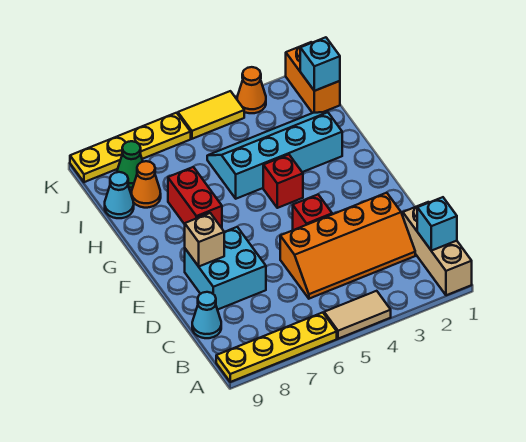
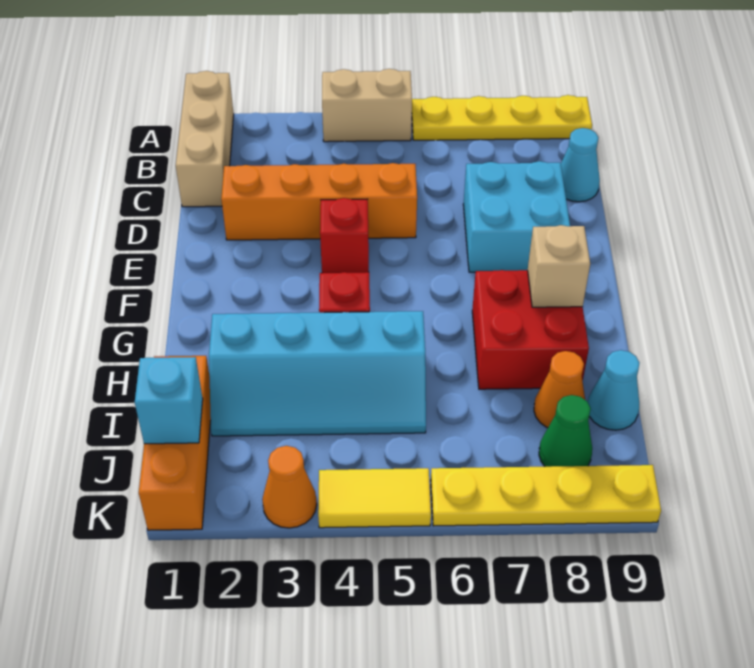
tan 1x2 tile [324,291,391,339] -> tan 1x2 brick [322,69,412,142]
cyan 1x1 brick [417,197,457,251] -> none
tan 1x1 brick [185,213,224,266] -> tan 1x1 brick moved to [528,225,590,307]
red 1x2 brick [168,167,222,228] -> red 2x2 brick [472,270,589,389]
orange 1x2 brick [286,42,340,113] -> orange 1x3 brick [139,356,211,530]

